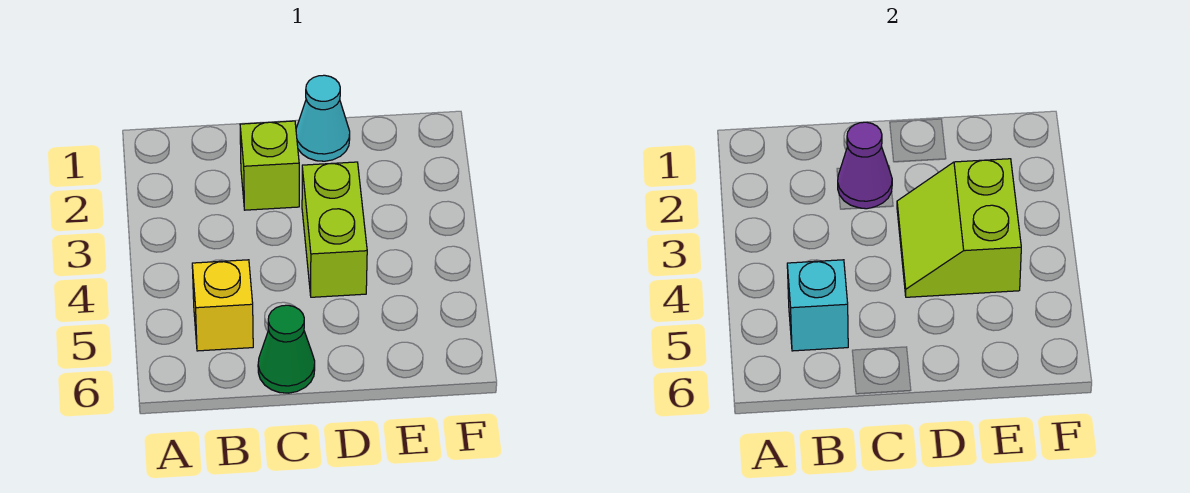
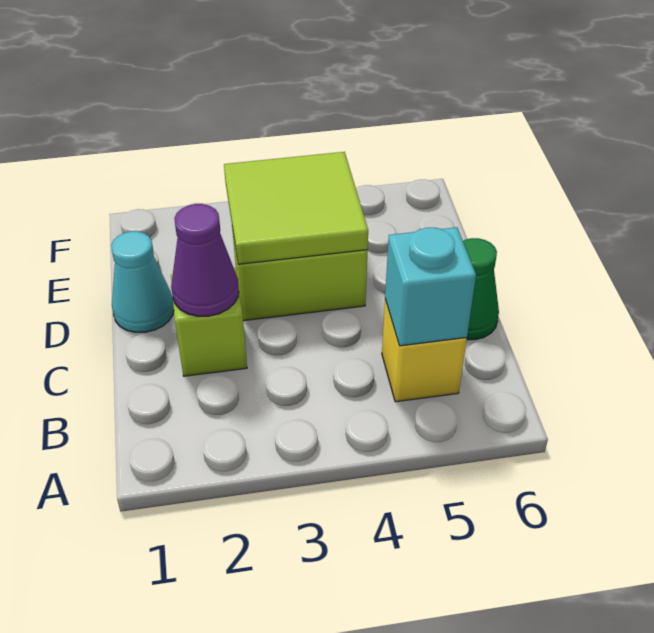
lime 2x2 slope [897,159,1021,297] -> lime 2x2 tile [224,152,368,264]

